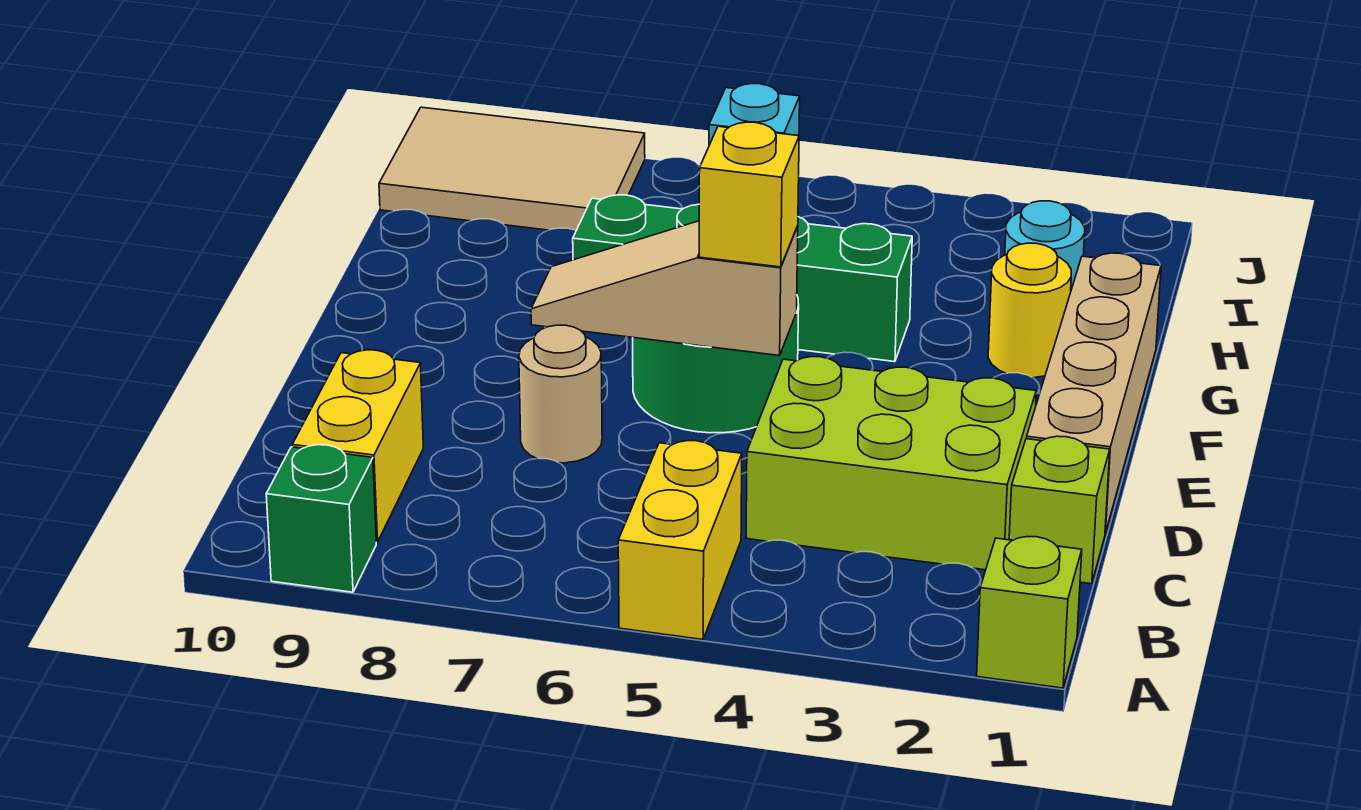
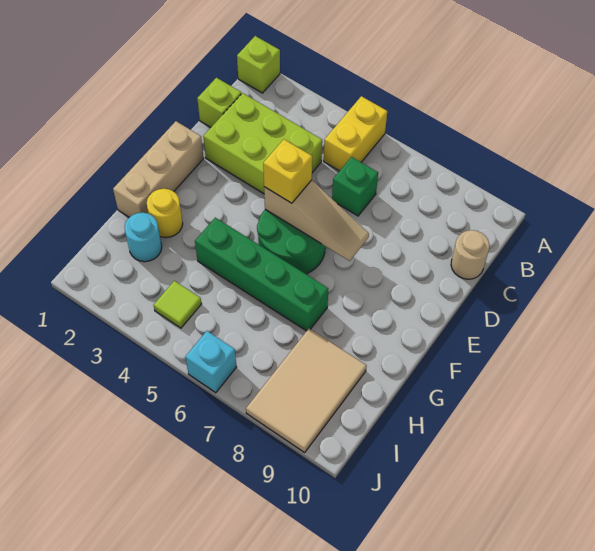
green 1x1 brick [266,445,376,592] -> green 1x1 brick moved to [332,157,378,216]
yellow 1x2 brick [292,350,423,542] -> none
tan 1x4 brick [1026,253,1161,533] -> tan 1x3 brick [113,121,204,217]
tan 1x1 round brick [519,325,602,463] -> tan 1x1 round brick moved to [451,230,489,279]
none -> lime 1x1 tile [154,281,201,328]
tan 2x3 tile [379,107,645,230] -> tan 2x3 tile turned to [246,329,367,452]

